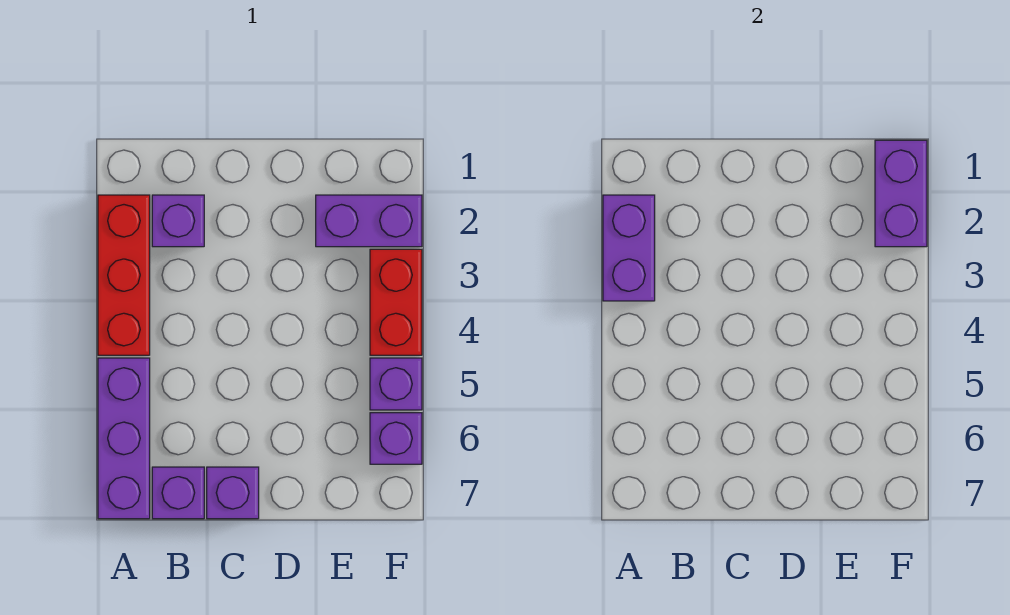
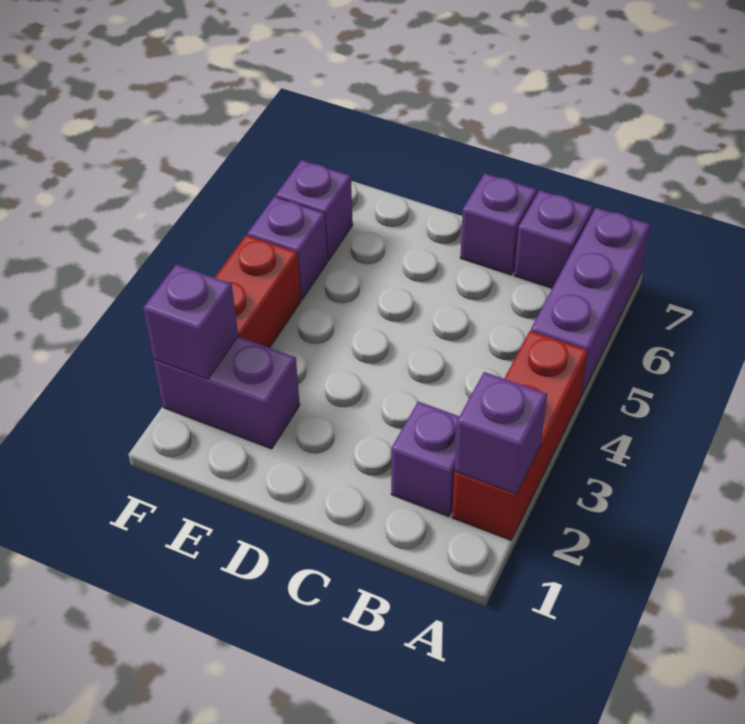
purple 1x2 brick [603,195,655,301] -> purple 1x1 brick [455,372,547,494]
purple 1x2 brick [875,140,927,247] -> purple 1x1 brick [144,265,238,379]

